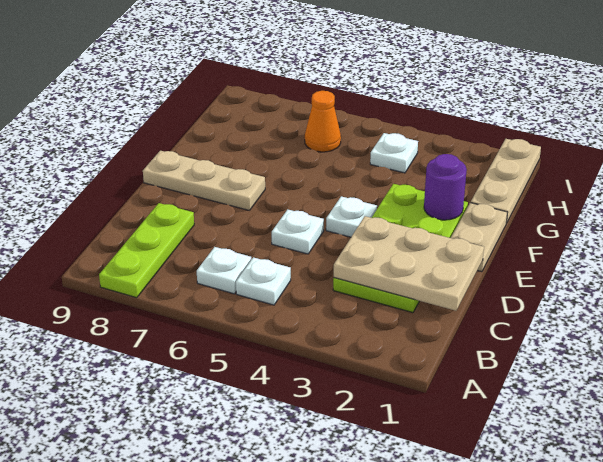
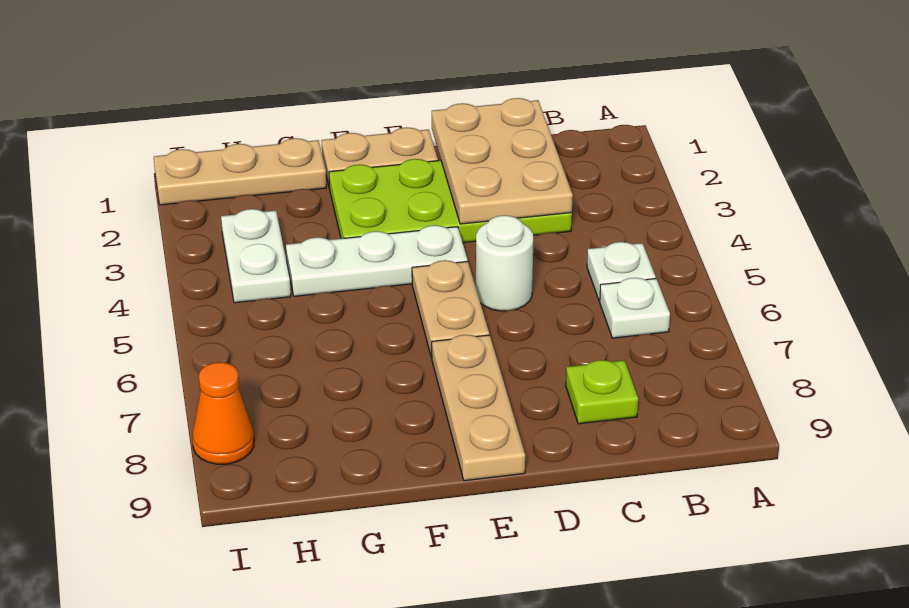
lime 1x3 plate [99,203,194,298] -> lime 1x1 plate [566,360,638,424]
white 1x1 plate [272,209,324,254] -> white 1x1 round brick [476,215,533,311]
white 1x1 plate [326,196,377,237] -> white 1x3 plate [286,225,468,296]
none -> tan 1x2 plate [412,260,489,358]
purple 1x1 round brick [424,154,467,220] -> none
white 1x1 plate [370,133,418,173] -> white 1x2 plate [221,209,291,303]
orange 1x1 cone [305,91,341,152] -> orange 1x1 cone moved to [192,362,254,464]

